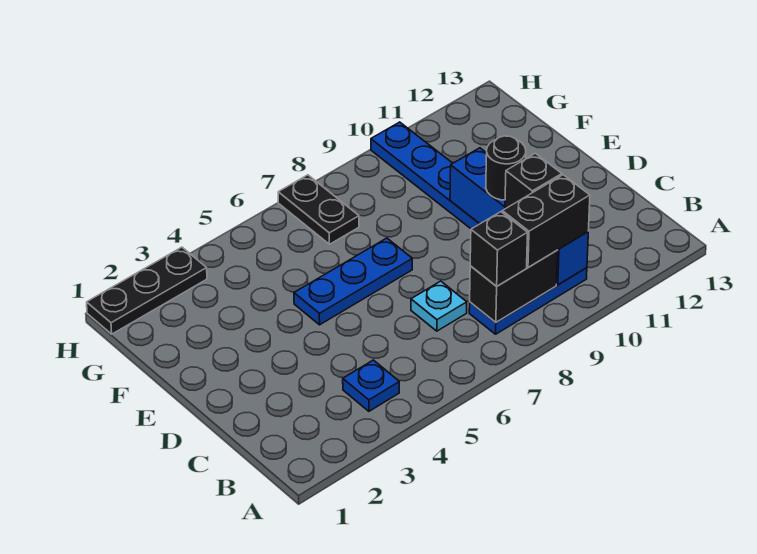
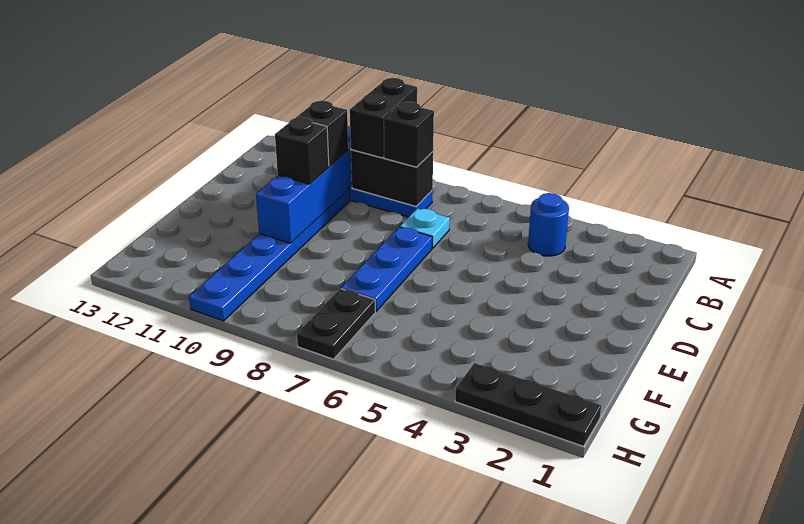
blue 1x1 plate [343,360,399,411] -> blue 1x1 round brick [528,193,569,256]
black 1x2 brick [502,175,590,267] -> black 1x2 brick turned to [350,78,417,158]
black 1x1 round brick [486,136,526,200] -> black 1x1 brick [275,117,329,184]
blue 1x3 plate [294,238,412,325] -> blue 1x3 plate turned to [341,227,432,311]

